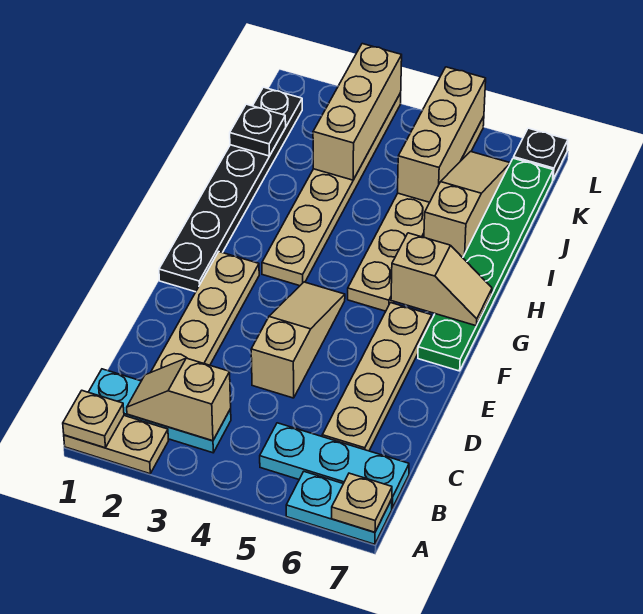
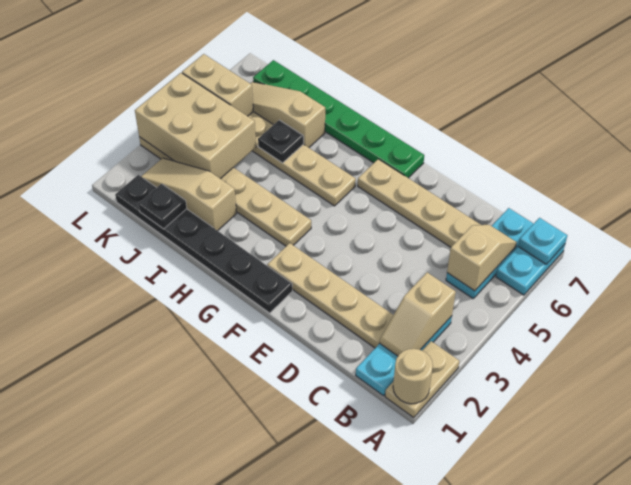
tan 1x1 plate [63,391,124,448] -> tan 1x1 round brick [393,349,433,404]
tan 1x1 plate [332,473,392,532] -> cyan 1x1 plate [518,218,567,264]
tan 1x3 slope [251,282,345,398] -> tan 1x3 slope moved to [141,158,237,231]
tan 1x2 slope [391,233,492,326] -> tan 1x2 slope moved to [447,225,517,291]
tan 1x3 brick [313,44,402,180] -> tan 2x3 brick [135,73,256,179]
tan 1x3 brick [398,67,486,202] -> tan 1x2 brick [182,54,253,116]
black 1x1 plate [514,128,568,179] -> black 1x1 plate moved to [258,120,304,163]

